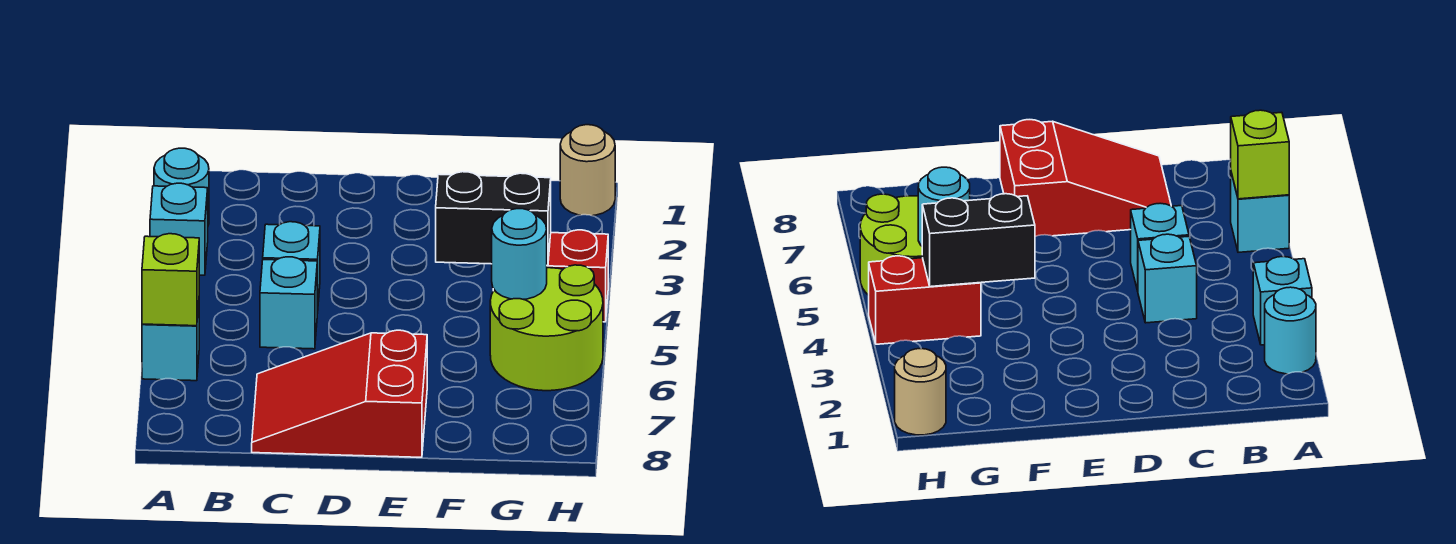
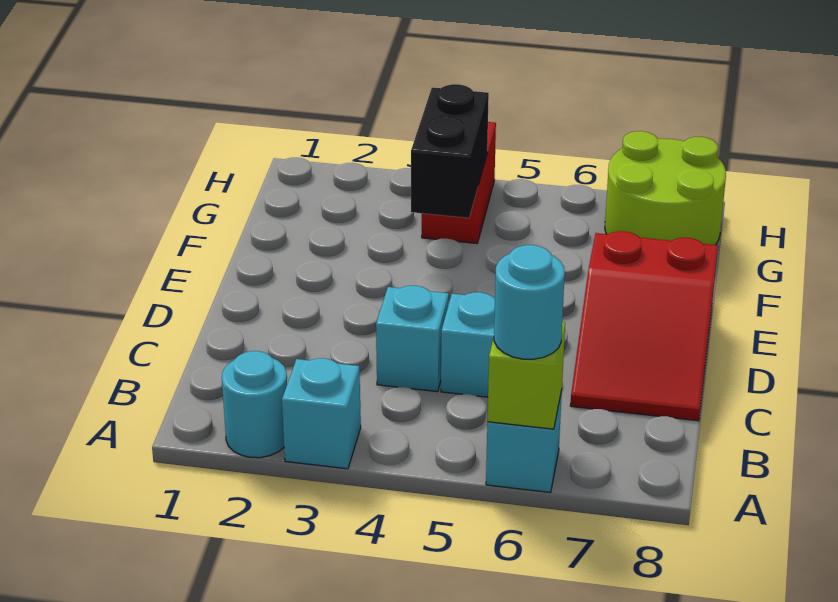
lime 2x2 round brick [490,265,603,391] -> lime 2x2 round brick moved to [605,131,726,245]
cyan 1x1 round brick [492,209,547,299] -> cyan 1x1 round brick moved to [494,245,565,359]
tan 1x1 round brick [560,125,615,216] -> none

